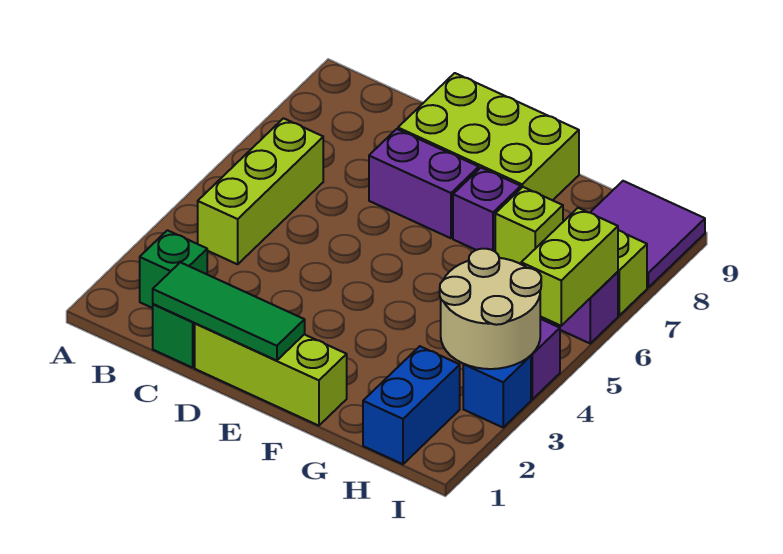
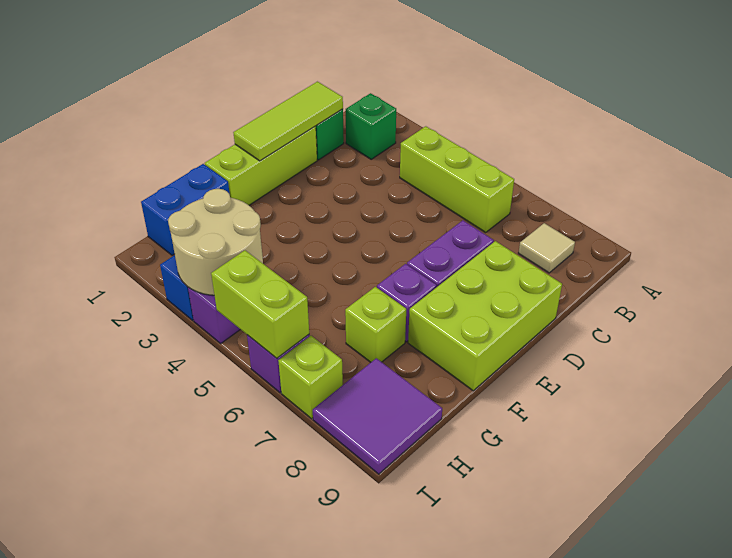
none -> tan 1x1 tile [518,223,575,273]
green 1x3 tile [153,262,305,361] -> lime 1x3 tile [233,82,343,161]
blue 1x2 brick [363,346,460,464] -> blue 1x2 brick turned to [141,164,230,255]

